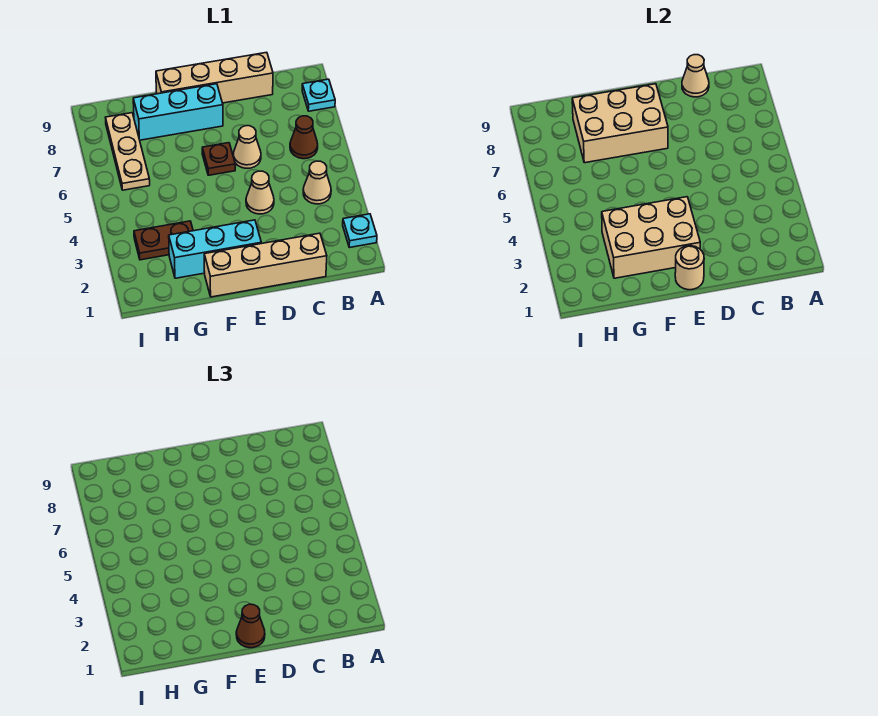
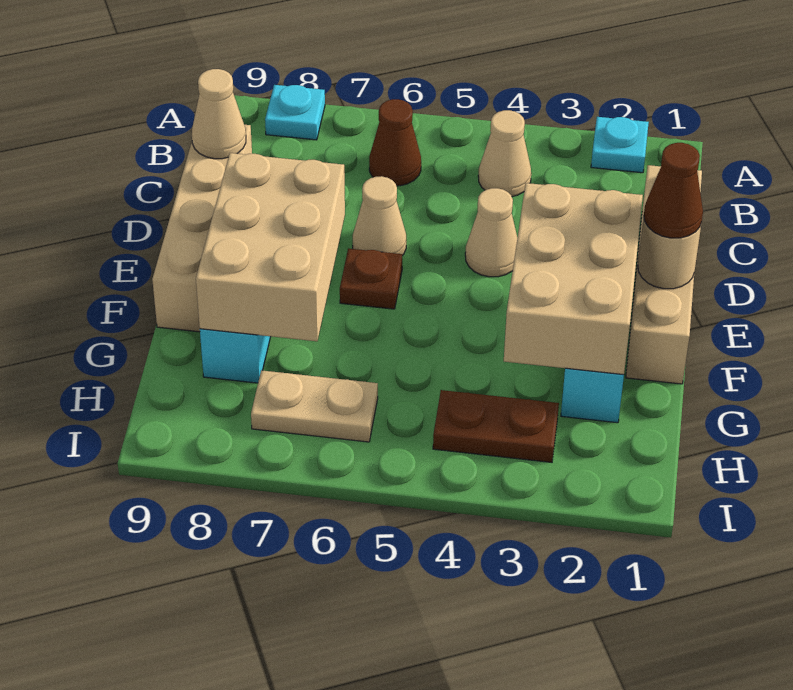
brown 1x2 plate [134,221,193,260] -> brown 1x2 plate turned to [433,390,559,462]
tan 1x3 plate [105,113,150,190] -> tan 1x2 plate [251,370,378,442]

